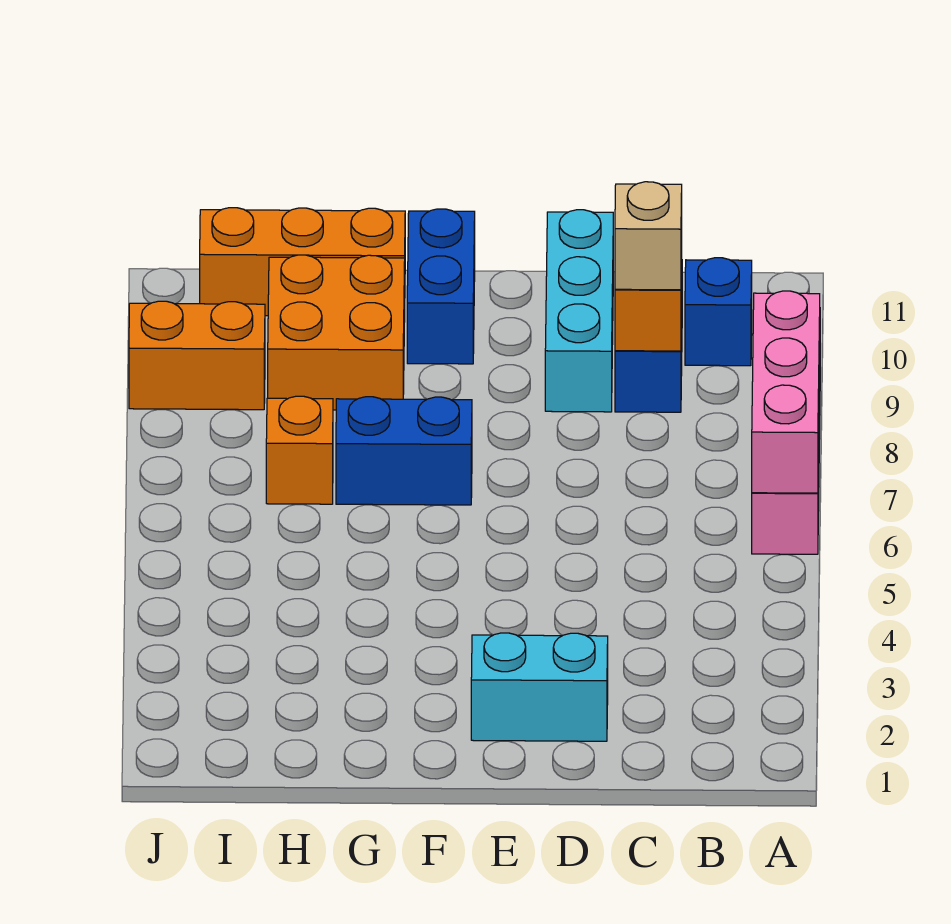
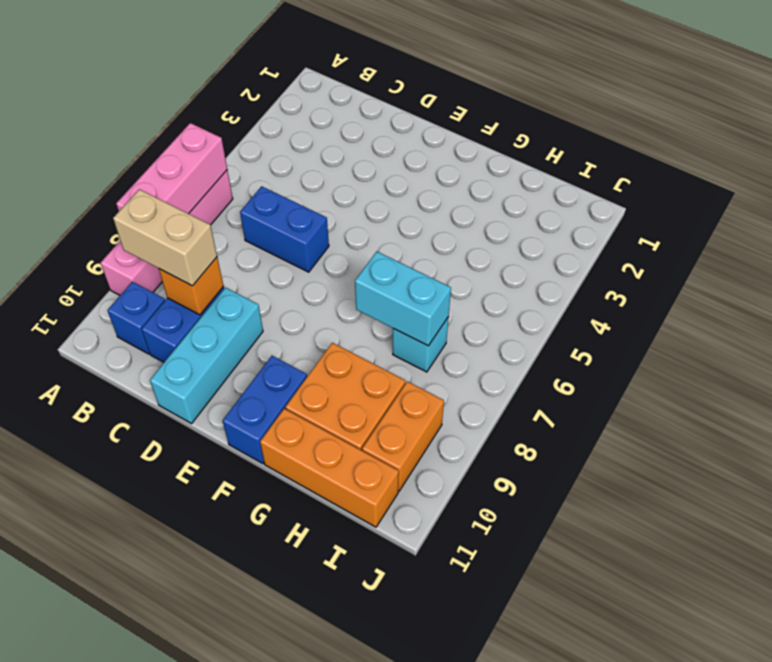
tan 1x1 brick [615,182,682,290] -> tan 1x2 brick [113,189,217,286]
cyan 1x2 brick [471,633,608,741] -> cyan 1x2 brick moved to [355,252,451,346]
blue 1x2 brick [336,397,472,505] -> blue 1x2 brick moved to [240,186,329,272]
orange 1x1 brick [266,396,333,504] -> cyan 1x1 brick [393,317,449,372]
orange 1x2 brick [129,301,265,410] -> orange 1x2 brick turned to [362,381,444,491]

